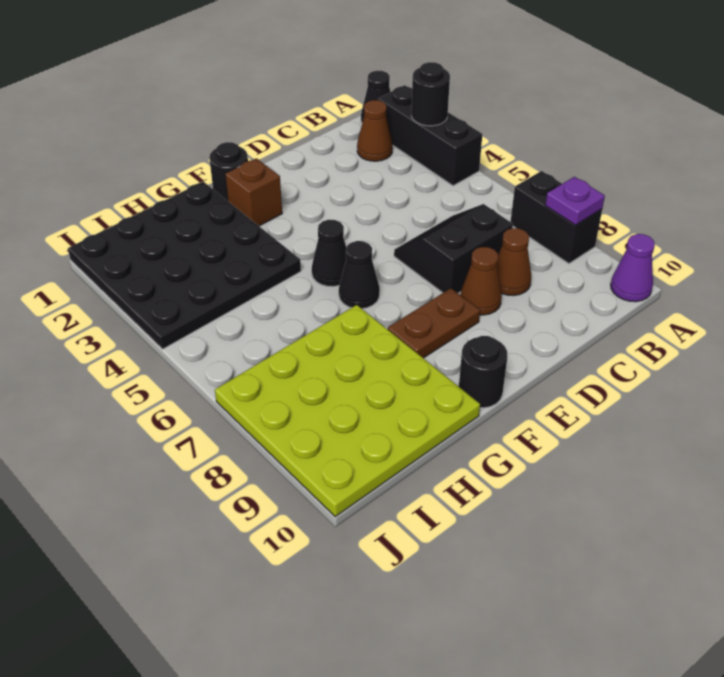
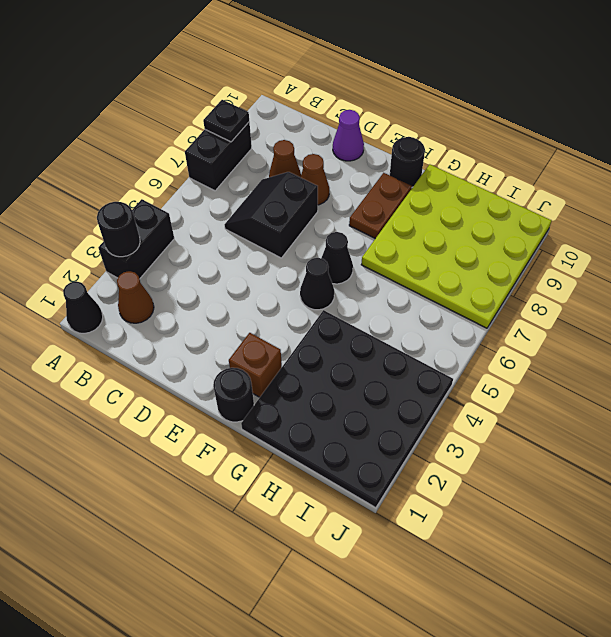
black 1x3 brick [378,85,482,186] -> black 1x2 brick [98,199,174,279]
purple 1x1 plate [545,177,605,225] -> black 1x1 plate [203,100,249,142]
purple 1x1 cone [611,234,655,302] -> purple 1x1 cone moved to [333,110,364,161]
black 2x2 slope [394,204,513,293] -> black 2x2 slope turned to [224,172,318,258]
brown 1x2 plate [388,288,480,358] -> brown 1x2 plate turned to [349,173,412,239]

